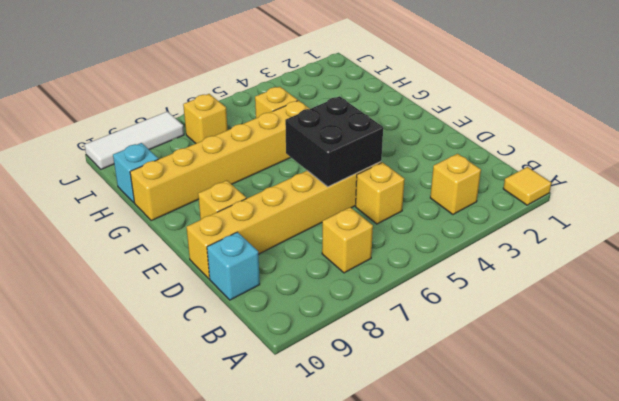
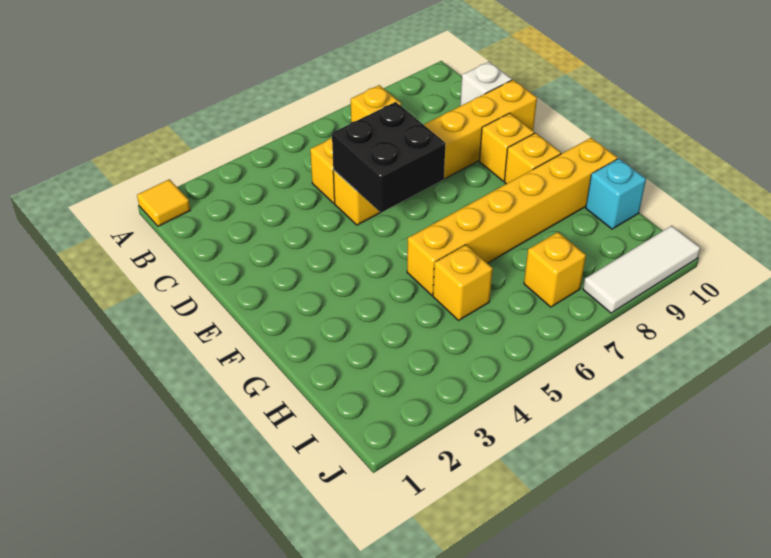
yellow 1x1 brick [430,154,481,214] -> yellow 1x1 brick moved to [504,133,561,184]
cyan 1x1 brick [207,232,260,300] -> white 1x1 brick [460,62,512,106]

